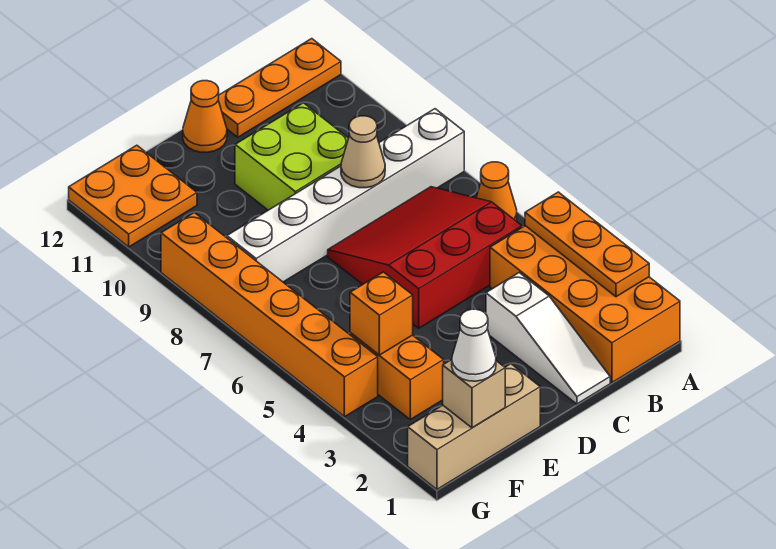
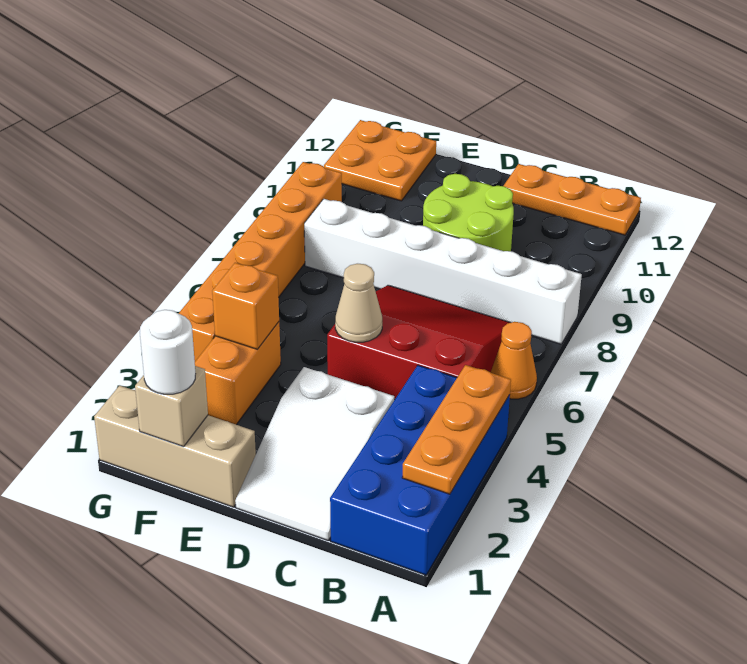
orange 2x4 brick [490,226,680,383] -> blue 2x4 brick [330,365,510,575]
white 1x3 slope [486,273,610,404] -> white 2x3 slope [235,367,394,540]
tan 1x1 cone [341,116,385,188] -> tan 1x1 cone moved to [335,264,382,342]
lime 2x2 brick [235,103,349,210] -> lime 2x2 round brick [423,174,514,251]
orange 1x1 cone [183,81,227,153] -> none
white 1x1 cone [452,309,496,381] -> white 1x1 round brick [140,310,195,394]

